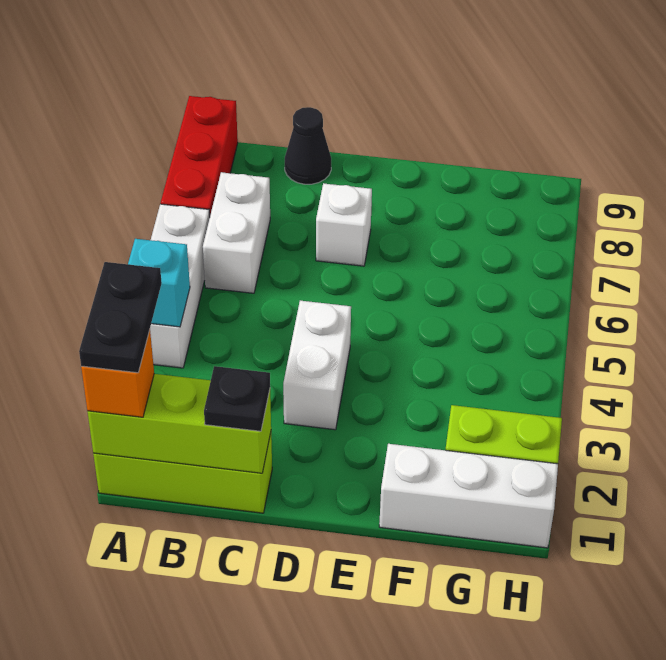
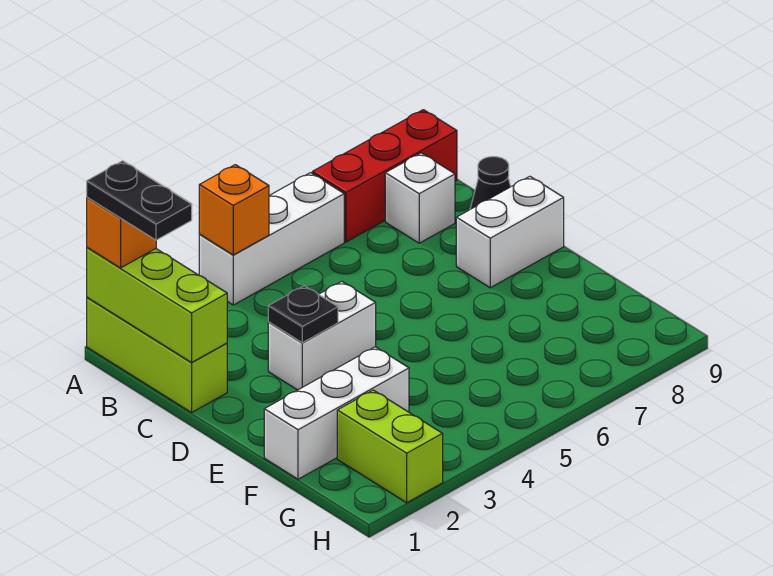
black 1x2 plate [79,262,162,373] -> black 1x2 plate turned to [87,161,192,240]
cyan 1x1 brick [128,239,190,327] -> orange 1x1 brick [199,165,269,255]
white 1x2 brick [203,172,270,293] -> white 1x2 brick moved to [456,176,564,288]
black 1x1 plate [204,366,270,431] -> black 1x1 plate moved to [268,286,338,343]
white 1x1 brick [316,183,372,266] -> white 1x1 brick moved to [385,153,455,243]
white 1x3 brick [379,444,558,548] -> white 1x3 brick turned to [264,347,409,479]

